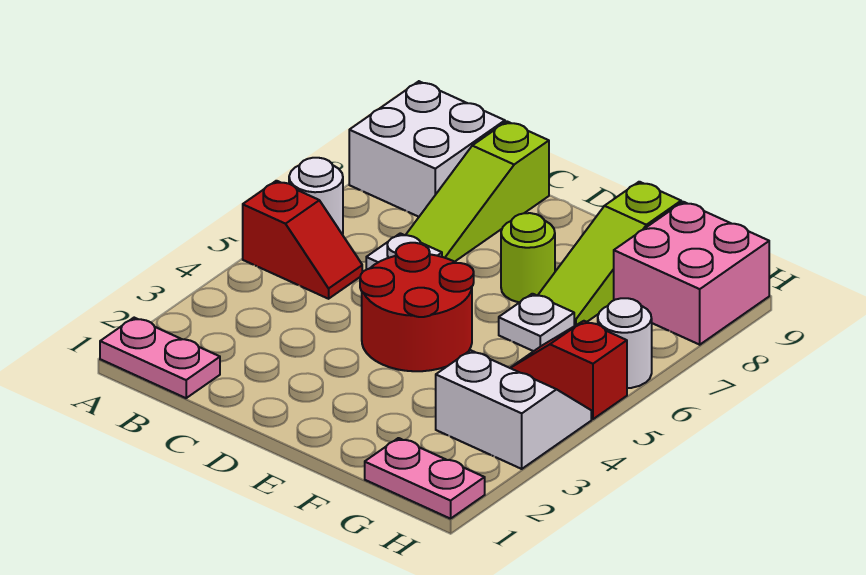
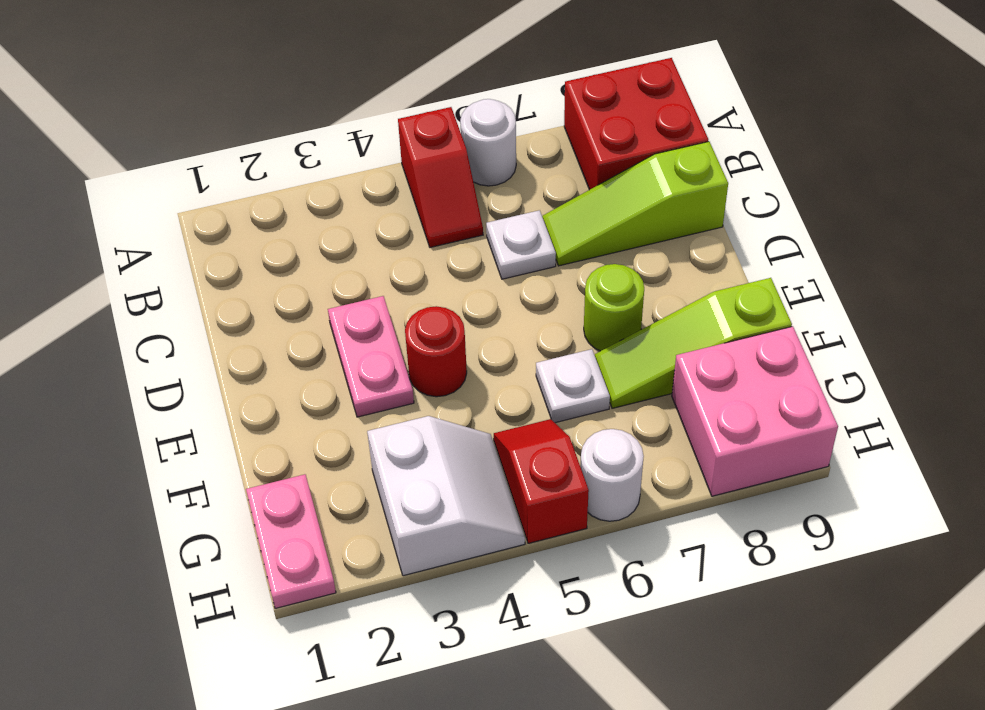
pink 1x2 plate [100,318,220,398] -> pink 1x2 plate moved to [328,296,414,417]
white 2x2 brick [349,81,505,217] -> red 2x2 brick [564,58,708,190]
red 2x2 round brick [360,243,474,371] -> red 1x1 round brick [405,306,467,397]

